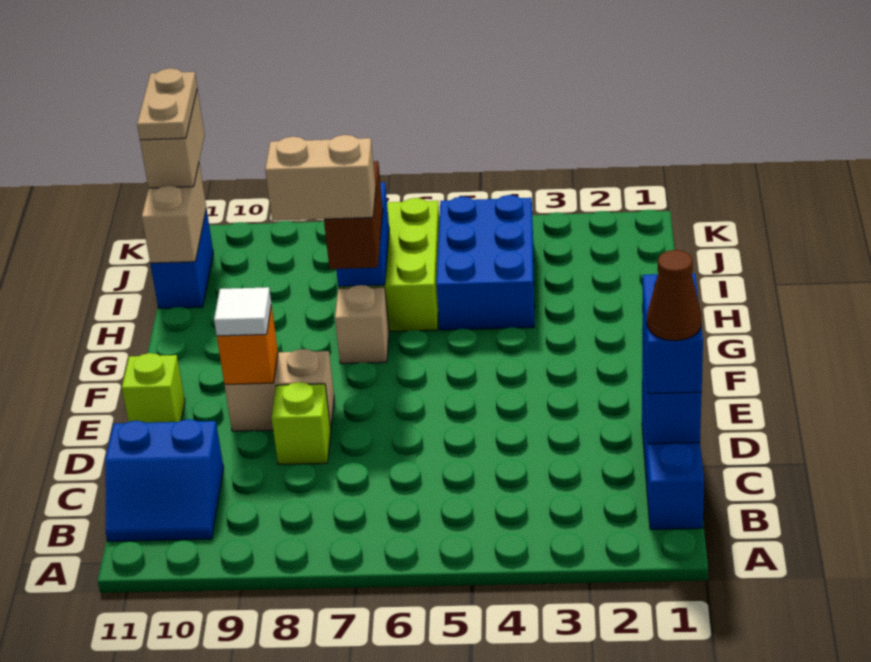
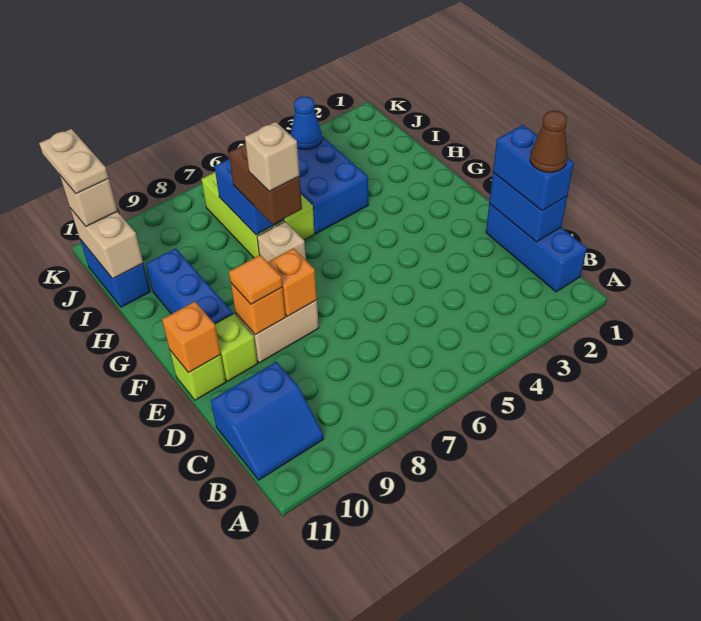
lime 1x1 brick [271,382,331,465] -> lime 1x1 brick moved to [215,314,258,381]
none -> orange 1x1 brick [268,248,317,316]
white 1x1 tile [214,287,272,336] -> orange 1x1 tile [229,255,283,304]
none -> orange 1x1 brick [162,302,221,373]
none -> blue 1x3 brick [146,248,233,324]
tan 1x2 brick [265,135,376,221] -> tan 1x1 brick [245,122,299,191]
none -> blue 1x1 cone [291,96,322,150]
tan 1x2 brick [140,89,205,188] -> tan 1x1 brick [60,176,117,226]

